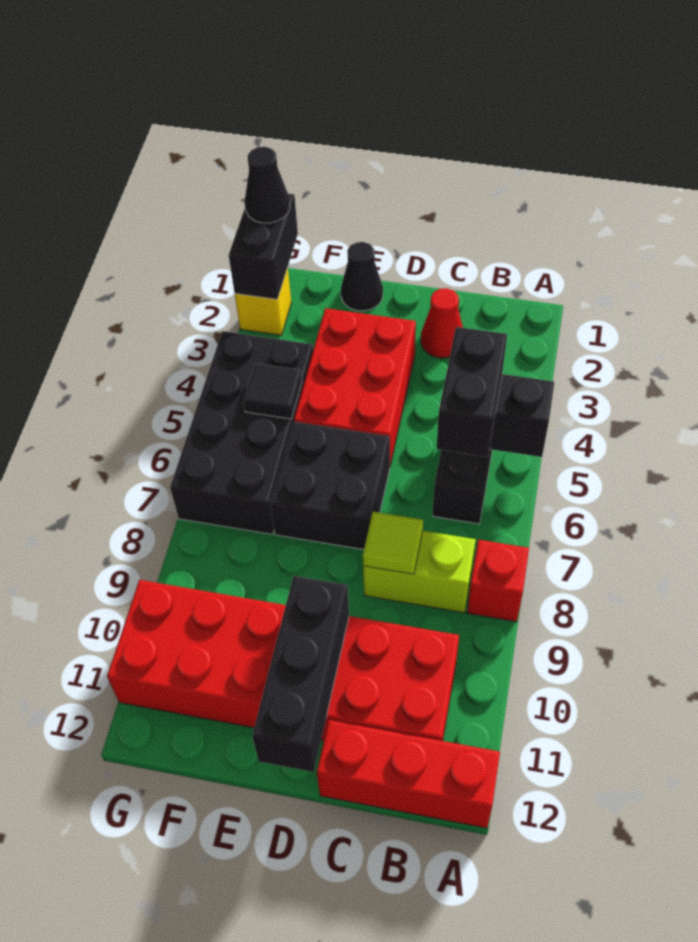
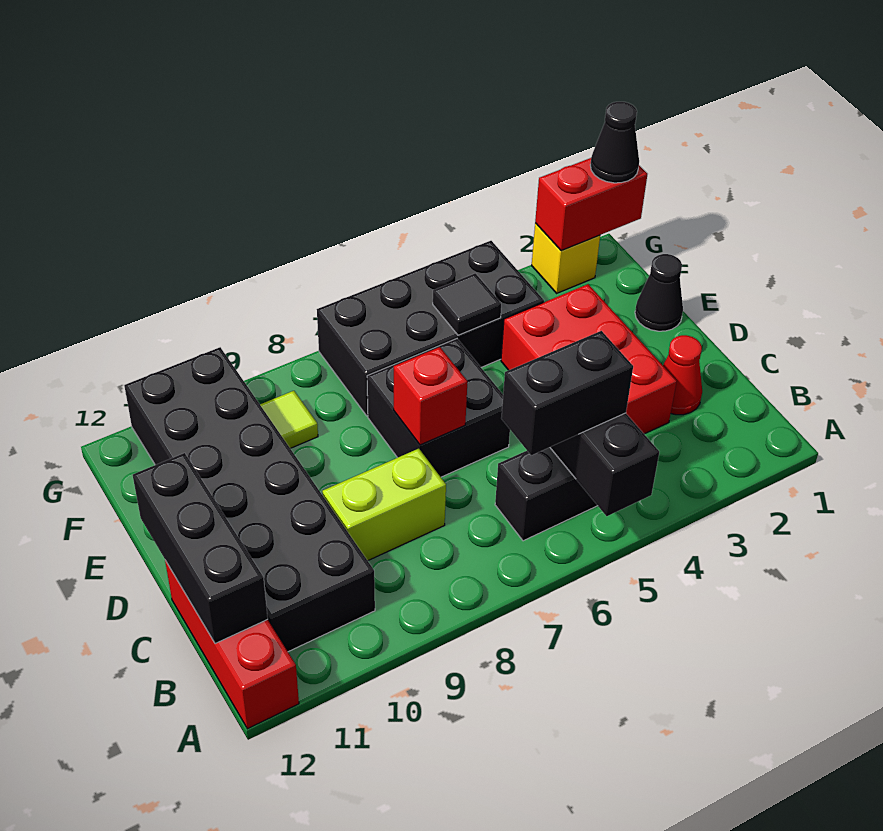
red 1x1 brick [467,540,529,622] -> red 1x1 brick moved to [394,347,467,445]
lime 1x2 brick [363,531,476,613] -> lime 1x2 brick turned to [322,449,446,561]
red 2x6 brick [107,580,459,741] -> black 2x6 brick [124,347,375,652]
lime 1x1 tile [363,512,423,574] -> lime 1x1 tile moved to [260,391,318,448]
red 2x3 brick [294,308,416,466] -> red 2x3 brick turned to [501,284,677,434]
black 1x3 brick [252,576,349,772] -> black 1x3 brick turned to [133,453,268,644]
black 1x2 brick [229,194,298,299] -> red 1x2 brick [535,158,647,251]

